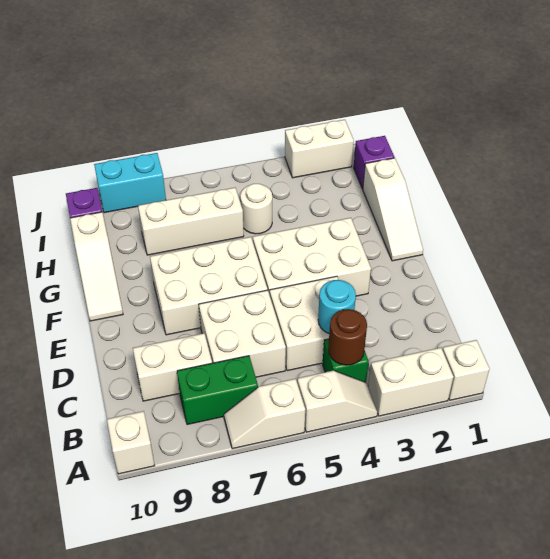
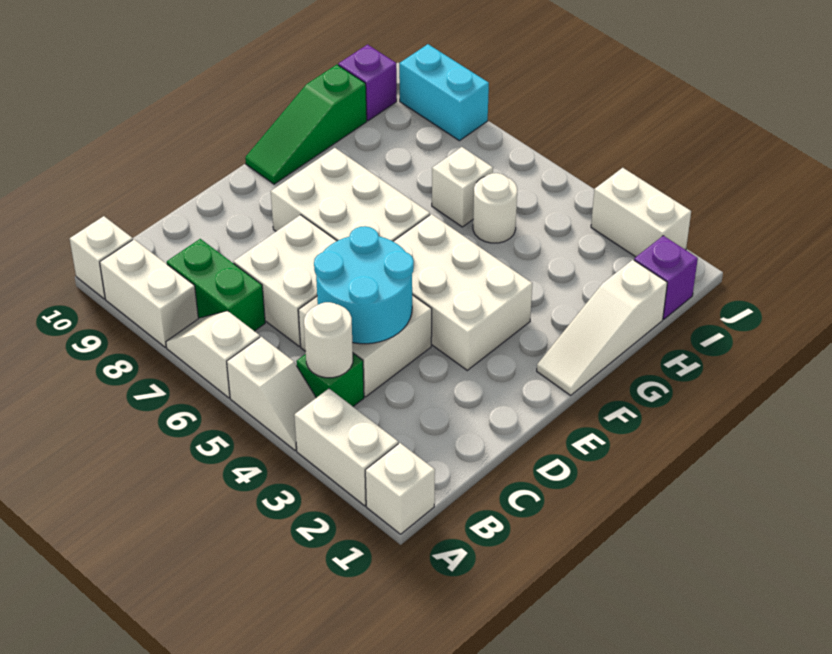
brown 1x1 round brick [328,309,367,365] -> white 1x1 round brick [304,302,353,378]
cyan 1x1 round brick [318,280,356,333] -> cyan 2x2 round brick [314,226,414,344]
white 1x2 brick [133,333,212,401] -> white 1x2 brick moved to [100,239,198,347]
white 1x3 slope [70,212,123,321] -> green 1x3 slope [245,65,367,184]
white 1x3 brick [138,188,244,255] -> white 1x1 brick [432,147,493,227]

